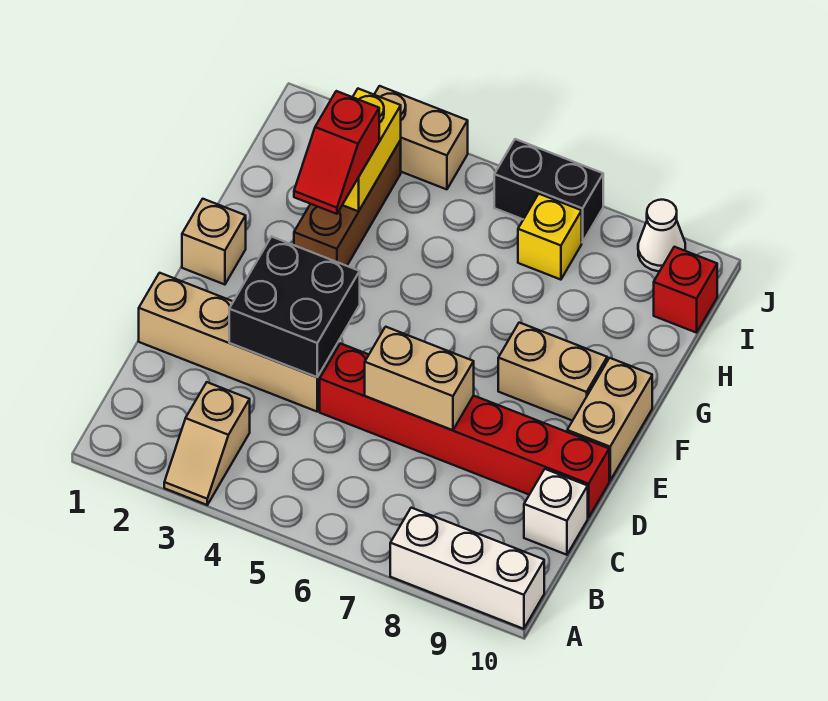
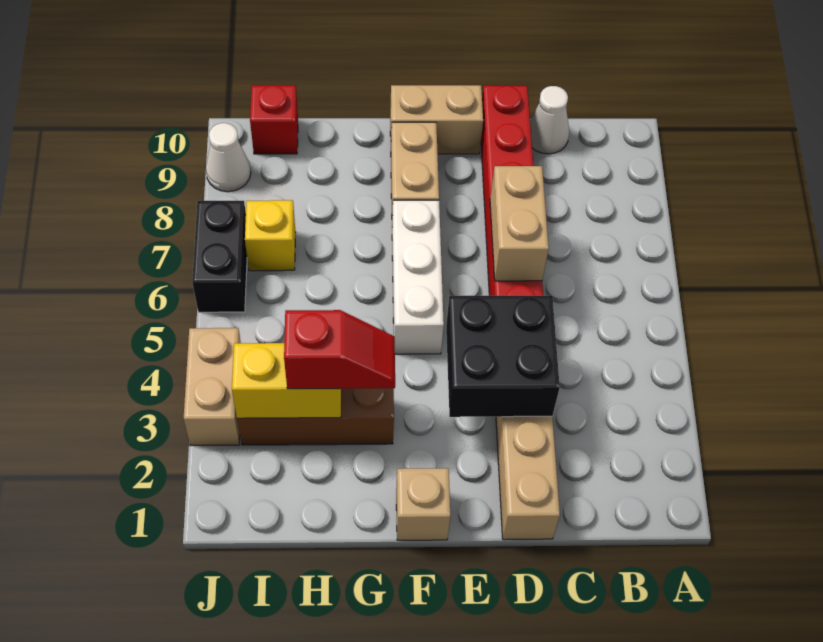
tan 1x2 slope [164,382,250,505] -> none
white 1x3 brick [390,508,544,629] -> white 1x3 brick moved to [392,200,444,354]
white 1x1 brick [524,469,588,555] -> white 1x1 cone [530,86,569,154]

